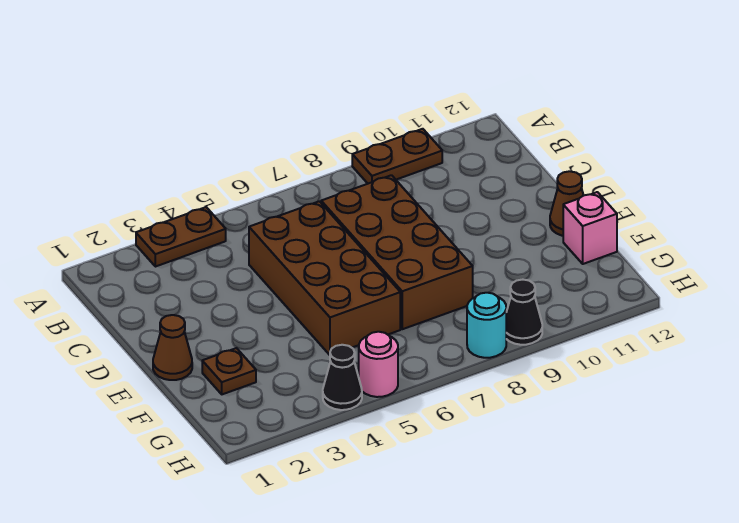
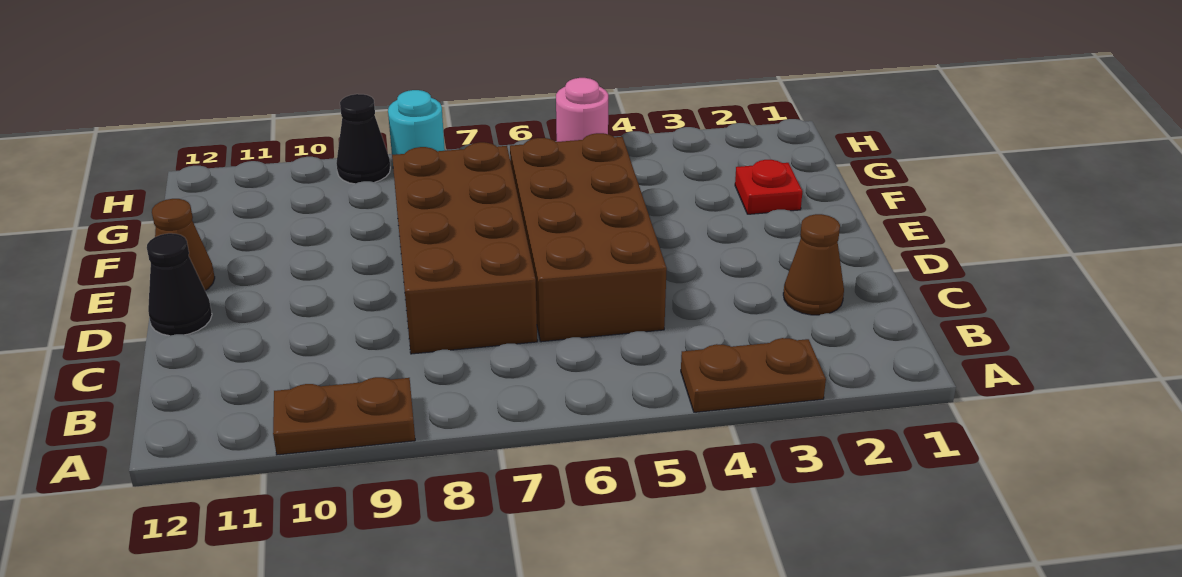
brown 1x1 cone [153,315,192,380] -> brown 1x1 cone moved to [783,214,844,315]
brown 1x1 plate [202,348,256,394] -> red 1x1 plate [735,160,802,214]
pink 1x1 brick [563,192,617,264] -> none
black 1x1 cone [323,345,362,410] -> black 1x1 cone moved to [147,233,212,336]

